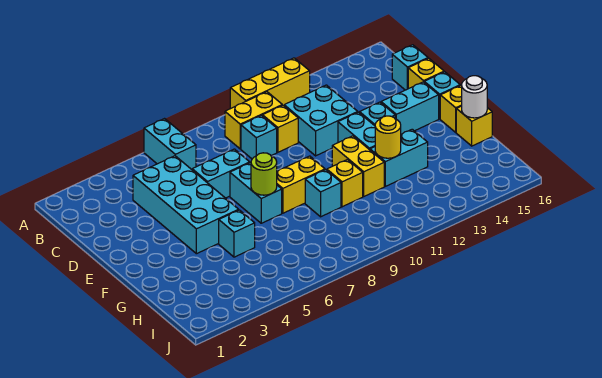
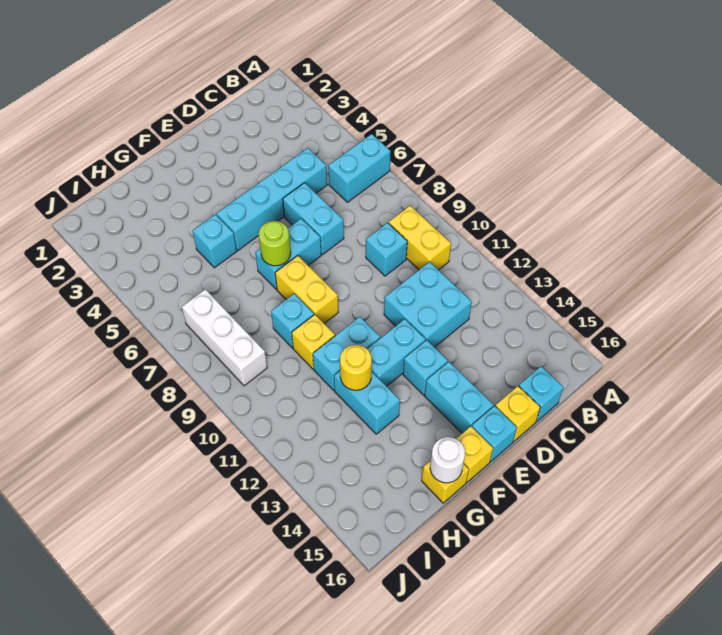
yellow 1x3 brick [230,58,310,109] -> none
cyan 2x4 brick [133,156,239,254] -> cyan 1x4 brick [217,148,327,250]
yellow 1x1 brick [263,105,298,152] -> none
yellow 1x2 brick [332,136,384,196] -> cyan 1x2 brick [313,317,380,390]
none -> white 1x3 brick [182,289,267,386]

